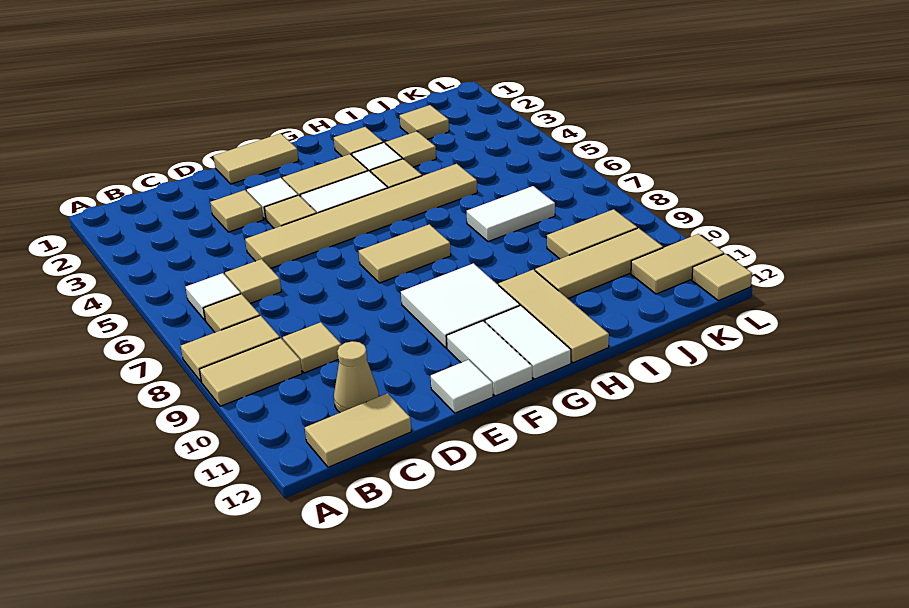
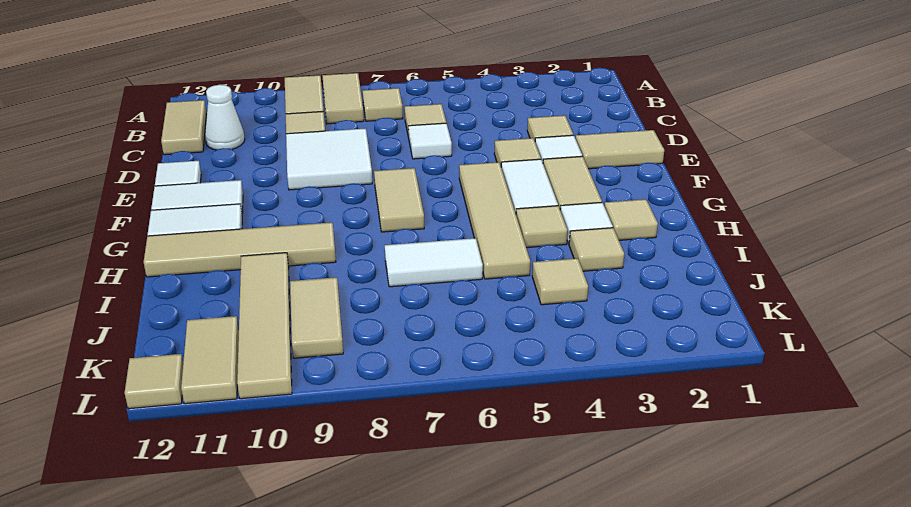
white 1x1 tile [186,273,241,320] -> white 1x1 tile moved to [408,123,452,159]
tan 1x1 cone [334,341,379,413] -> white 1x1 cone [205,85,245,150]
tan 1x6 tile [245,164,477,268] -> tan 1x4 tile [459,162,530,279]
tan 1x2 tile [214,133,299,184] -> tan 1x2 tile turned to [576,130,664,169]
white 2x2 tile [401,263,520,348] -> white 2x2 tile moved to [286,128,372,190]
tan 1x3 tile [499,270,609,363] -> tan 1x4 tile [144,222,336,277]
white 1x2 tile [467,186,555,242] -> white 1x2 tile turned to [385,238,483,287]
tan 1x3 tile [535,228,663,298] -> tan 1x4 tile [237,253,292,399]
tan 1x1 tile [400,105,449,139] -> tan 1x1 tile moved to [532,258,588,305]

